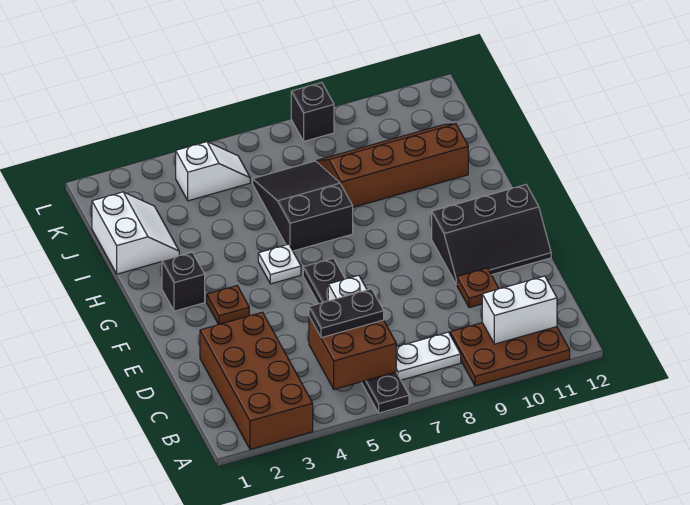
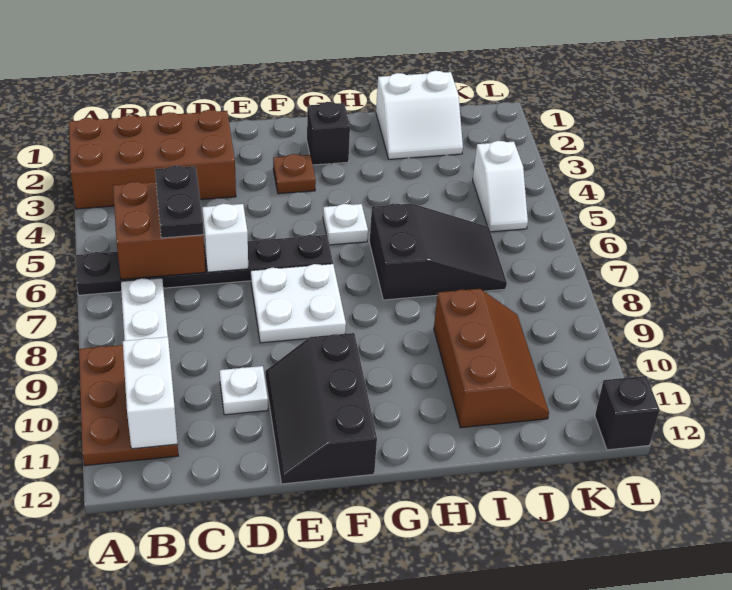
brown 1x1 plate [457,268,499,308] -> white 1x1 plate [220,366,268,415]
none -> white 2x2 plate [251,264,346,343]
brown 2x4 slope [317,124,468,207] -> brown 2x3 slope [434,289,549,428]
black 1x1 brick [291,83,334,141] -> black 1x1 brick moved to [595,376,660,450]

